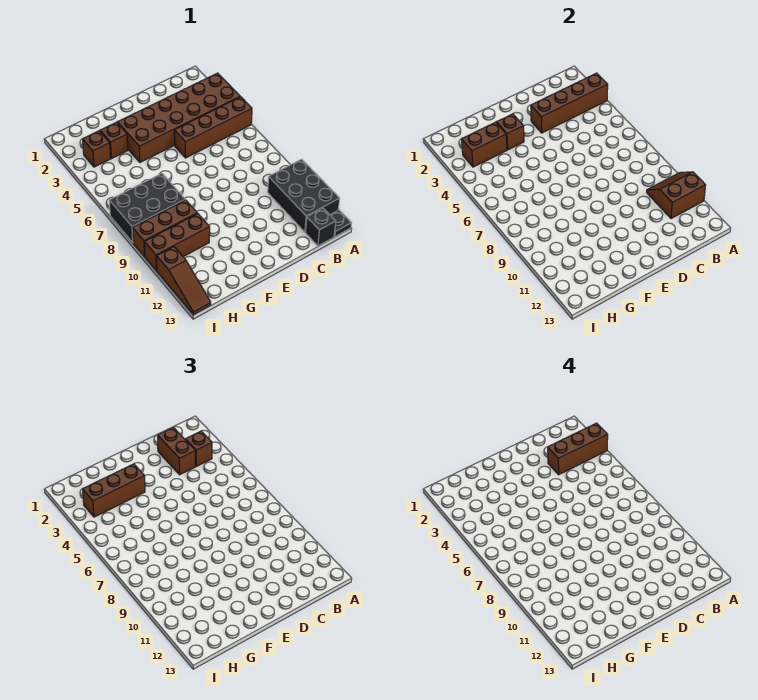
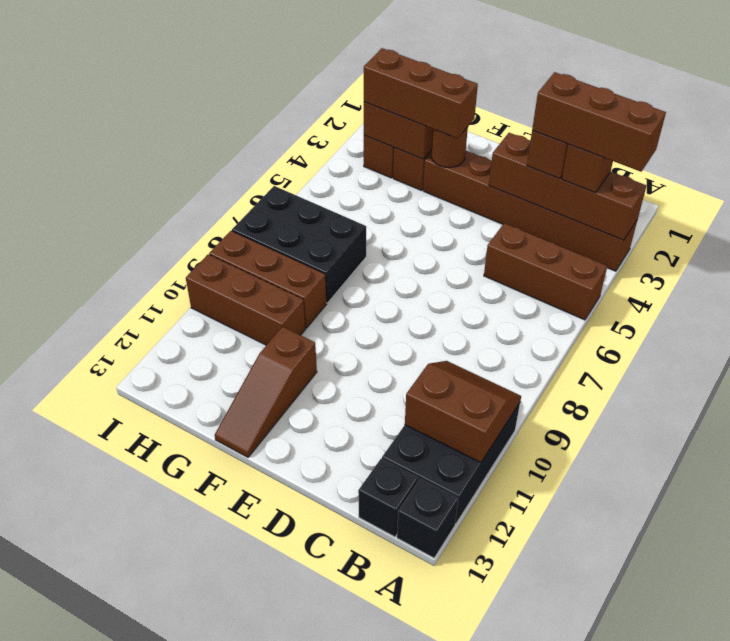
brown 2x6 brick [117,73,240,162] -> brown 1x6 brick [423,151,638,271]
brown 1x4 brick [174,97,252,158] -> brown 1x3 brick [484,223,607,320]
black 1x1 plate [330,210,351,236] -> black 1x1 brick [397,479,458,558]
brown 1x1 brick [496,114,524,150] -> brown 1x1 round brick [431,127,468,168]
brown 1x3 slope [157,247,211,315] -> brown 1x3 slope moved to [215,327,317,457]

